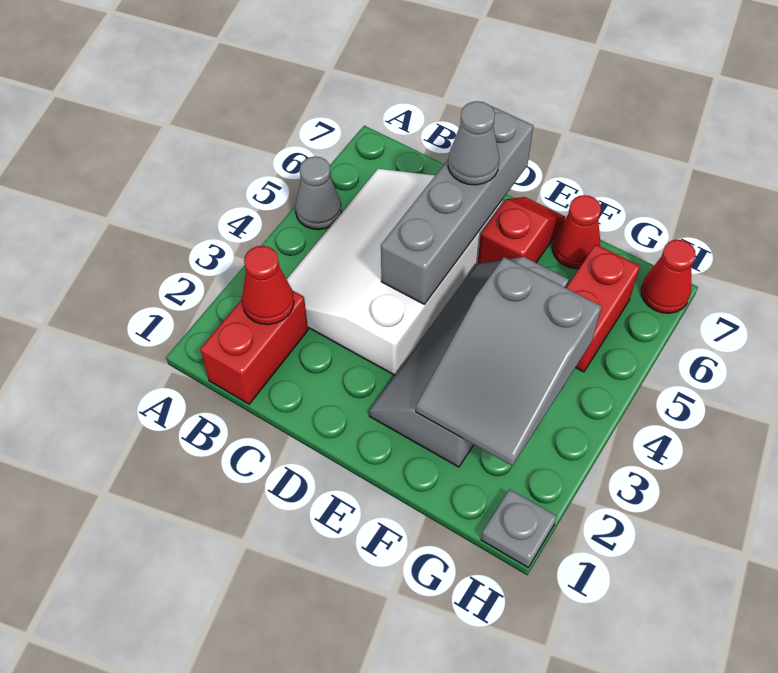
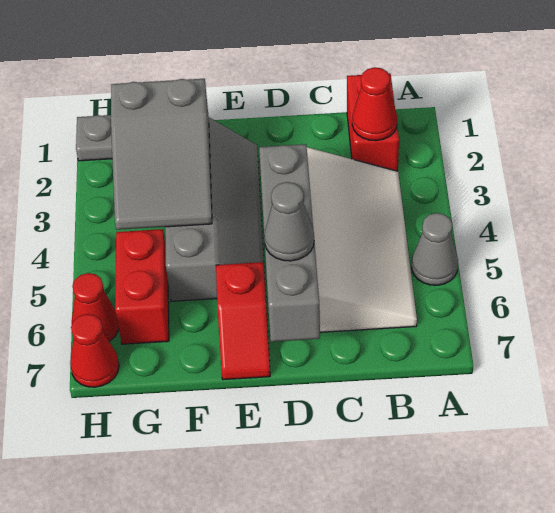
grey 2x3 slope [416,257,602,466] -> grey 2x3 slope turned to [111,79,212,230]
red 1x1 cone [553,195,601,269] -> red 1x1 cone moved to [72,273,119,341]

